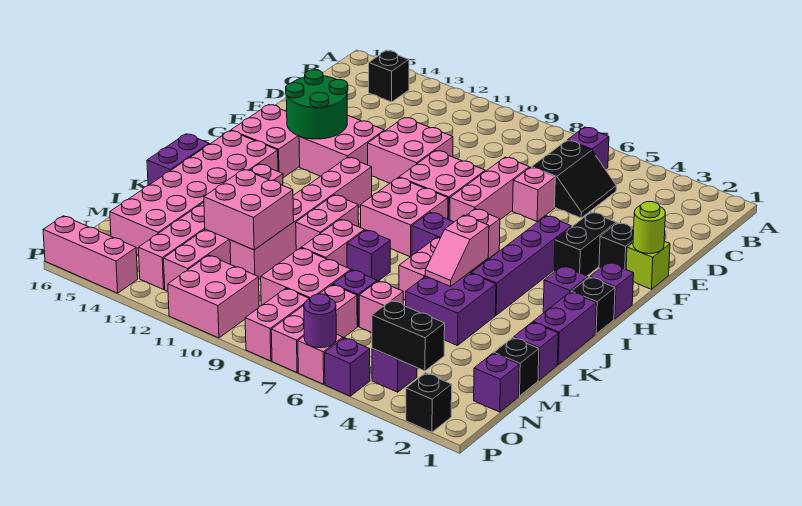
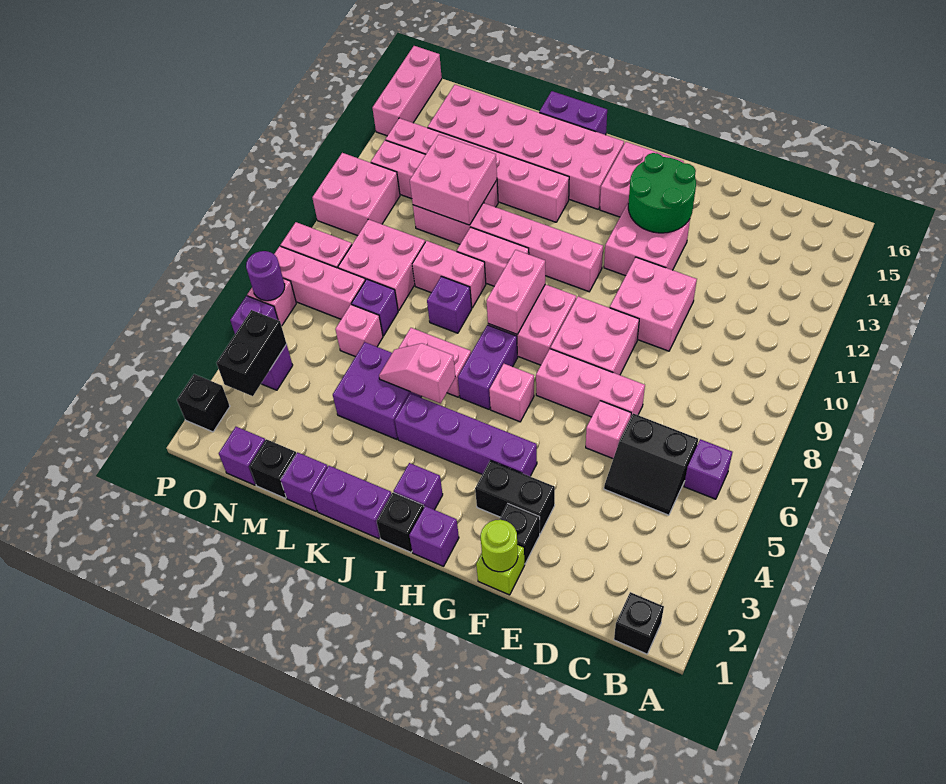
black 1x1 brick [369,51,409,102] -> black 1x1 brick moved to [614,592,664,654]
none -> pink 1x2 brick [486,250,545,334]

